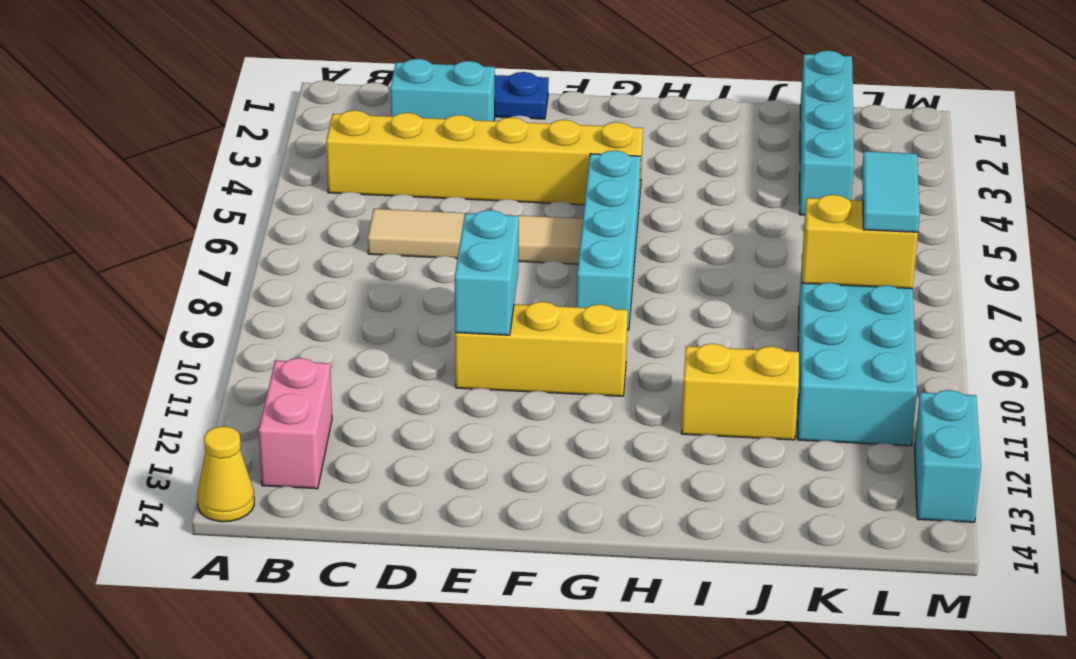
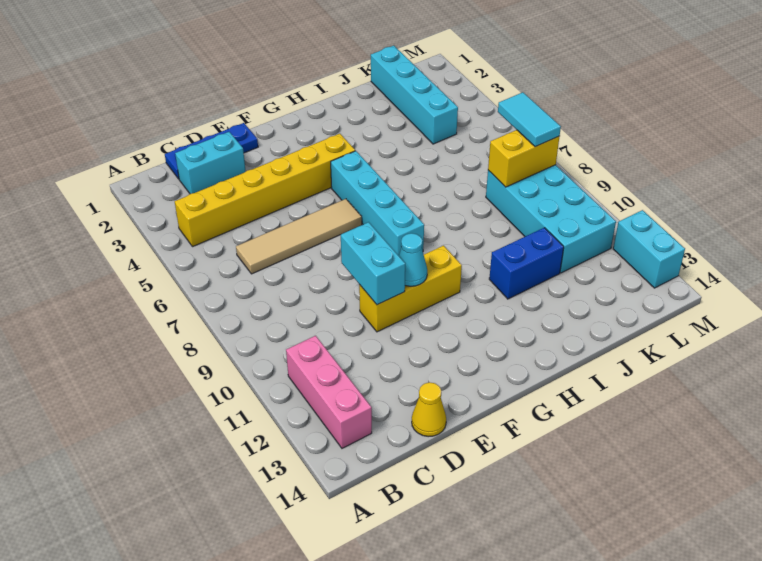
yellow 1x1 cone [197,426,254,522] -> yellow 1x1 cone moved to [412,382,446,437]
pink 1x2 brick [259,358,332,489] -> pink 1x3 brick [286,336,372,448]
none -> cyan 1x1 cone [399,233,427,286]
yellow 1x2 brick [681,344,799,440] -> blue 1x2 brick [489,228,564,299]

